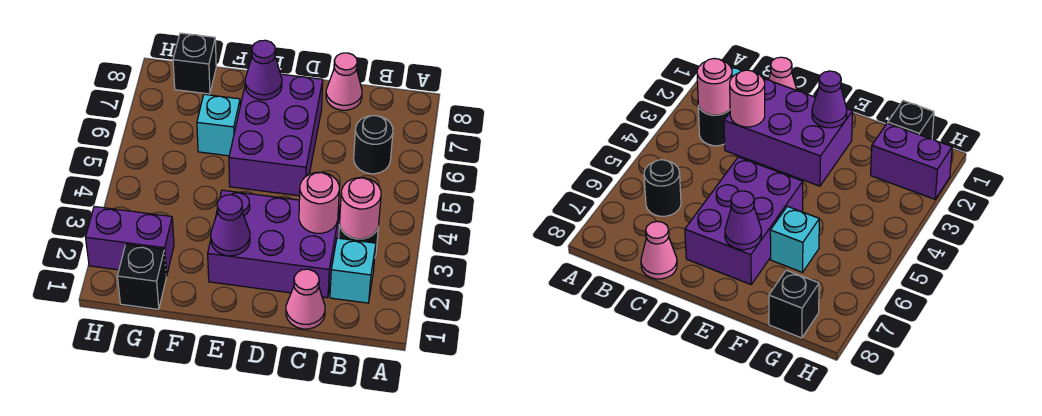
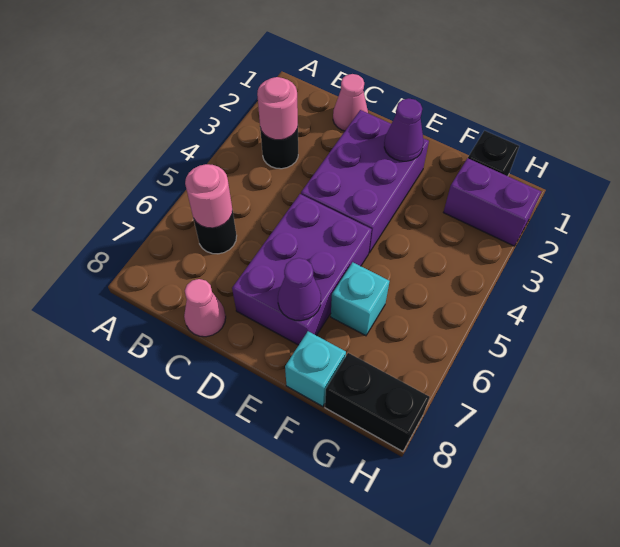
cyan 1x1 brick [330,238,376,303] -> cyan 1x1 brick moved to [285,331,346,406]
purple 2x3 brick [208,190,340,298] -> purple 2x3 brick turned to [301,110,429,253]
pink 1x1 round brick [299,172,339,233] -> pink 1x1 round brick moved to [185,164,232,228]
black 1x1 brick [173,33,216,94] -> black 1x2 brick [325,353,430,451]

